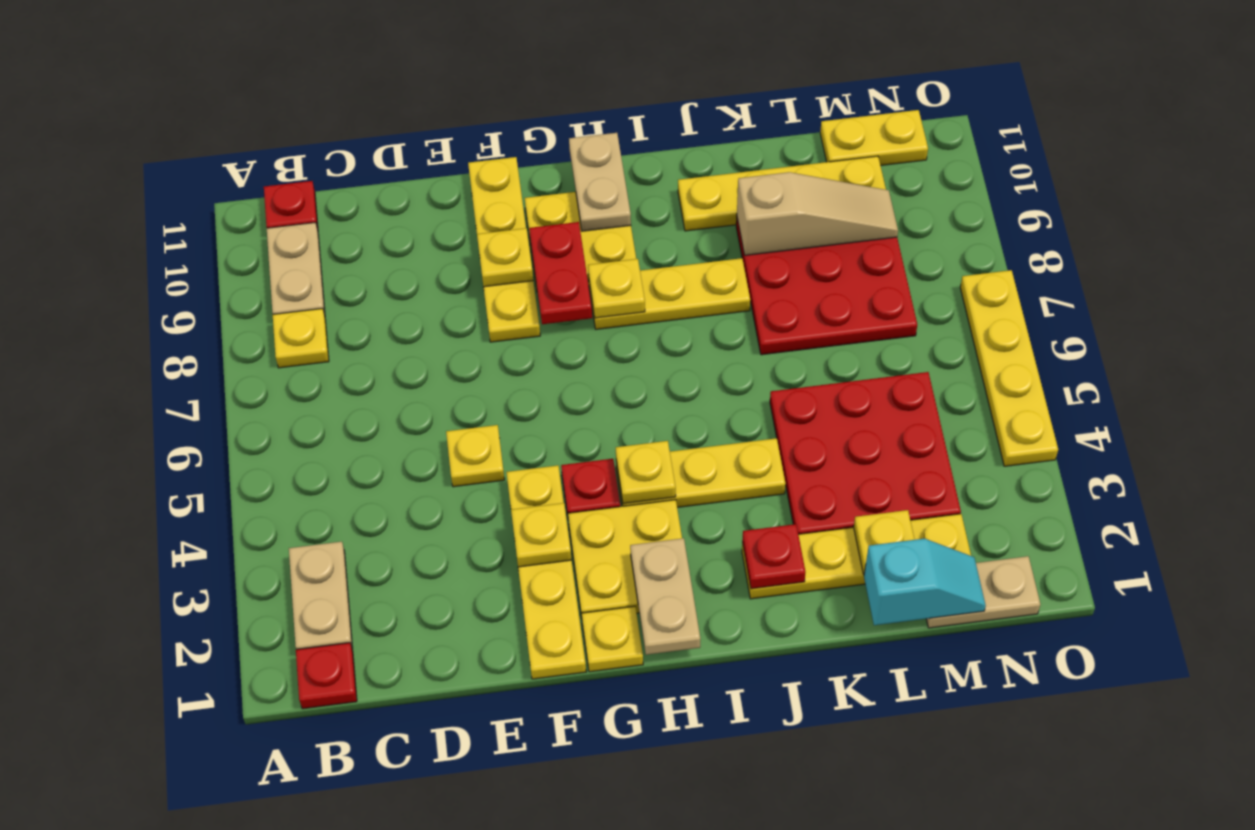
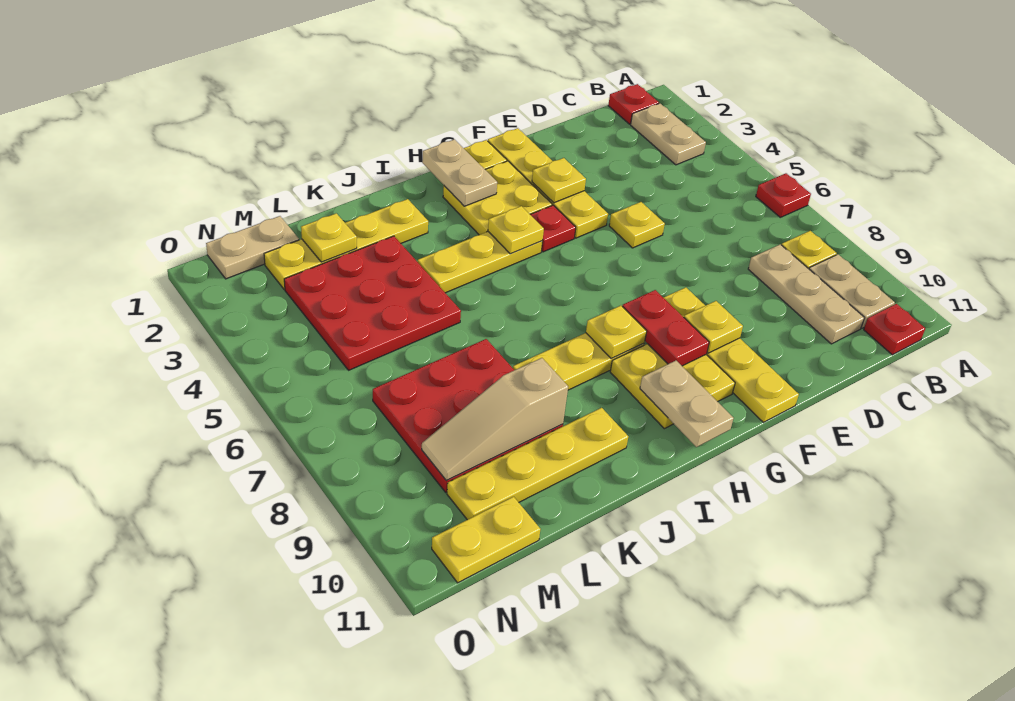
none -> tan 1x3 plate [748,244,865,344]
red 1x1 plate [742,524,806,589] -> red 1x1 plate moved to [756,173,811,217]
cyan 1x2 slope [864,539,986,625] -> none
yellow 1x4 plate [960,270,1058,466] -> none

